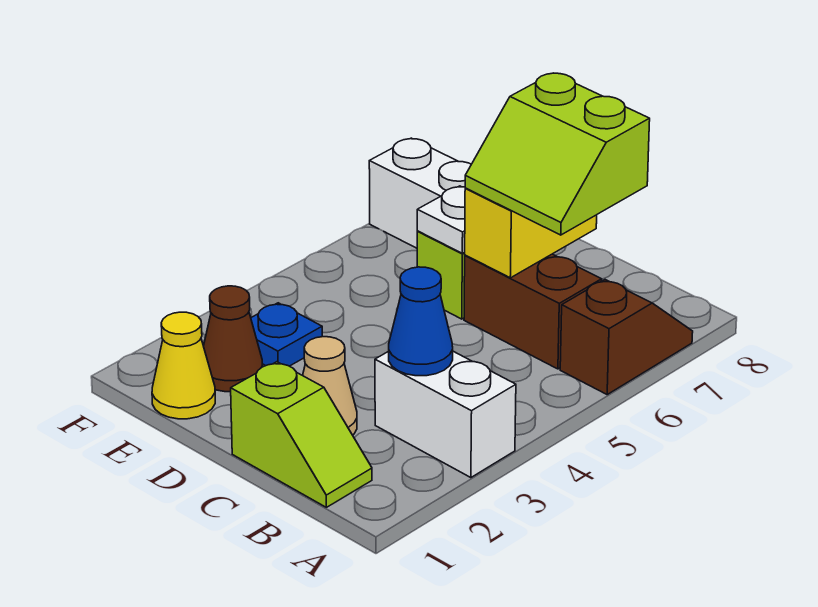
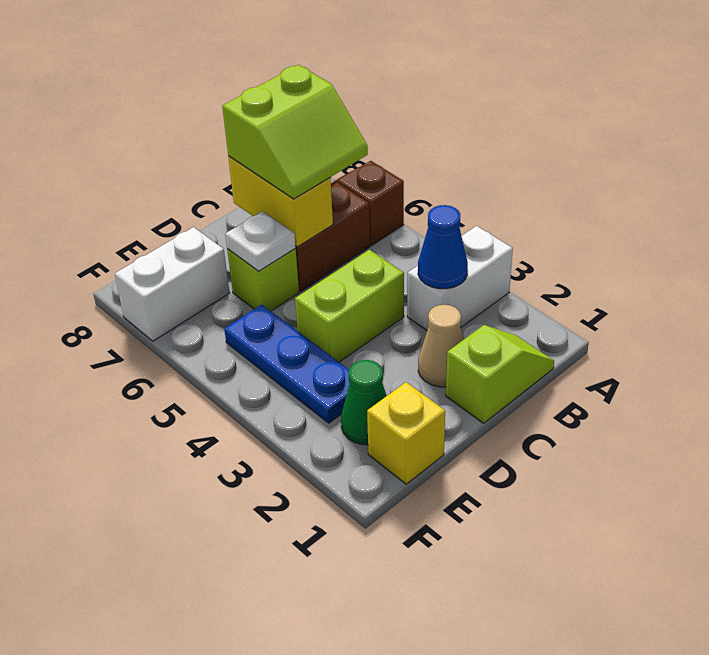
none -> lime 1x2 brick [295,250,404,362]
yellow 1x1 cone [152,312,215,419] -> yellow 1x1 brick [367,382,445,484]
brown 1x1 cone [204,286,263,392] -> green 1x1 cone [341,360,387,445]
blue 1x1 plate [251,303,322,366] -> blue 1x3 plate [224,304,350,423]

